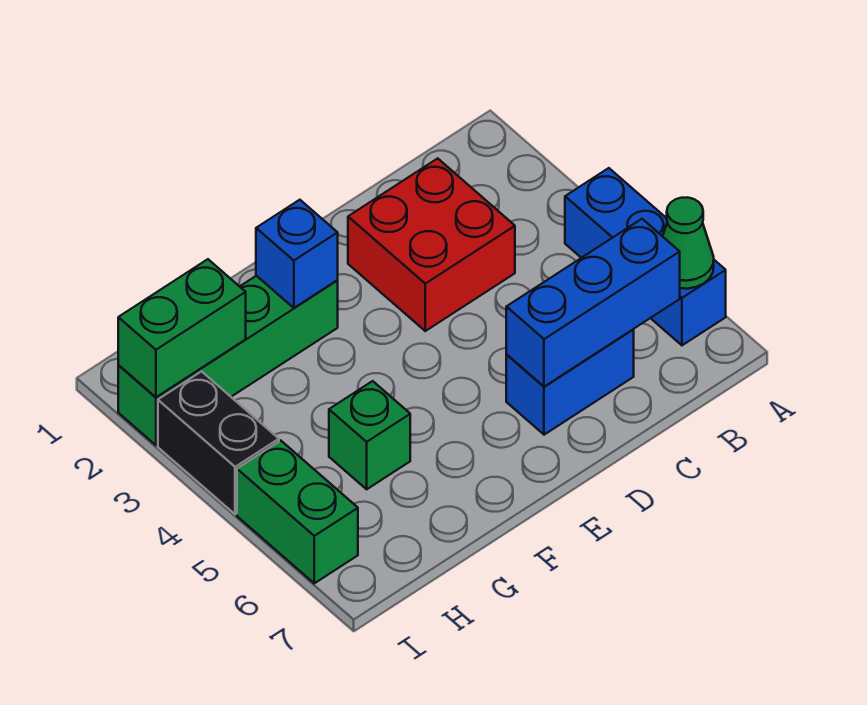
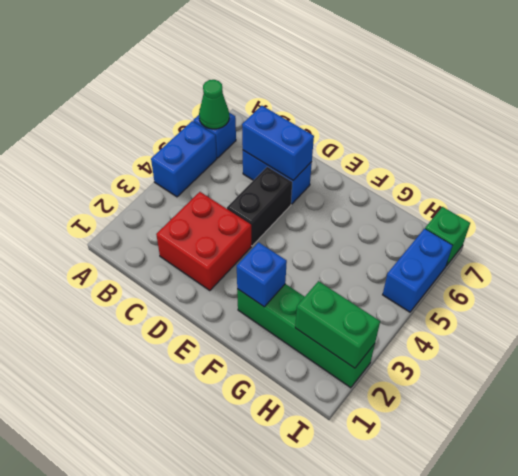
blue 1x3 brick [506,219,680,387] -> blue 1x2 brick [242,106,314,180]
green 1x1 brick [329,381,410,489] -> green 1x1 brick moved to [425,207,470,266]
black 1x2 brick [158,371,279,514] -> black 1x2 brick moved to [227,167,292,246]
green 1x2 brick [237,441,358,583] -> blue 1x2 brick [383,229,453,312]

